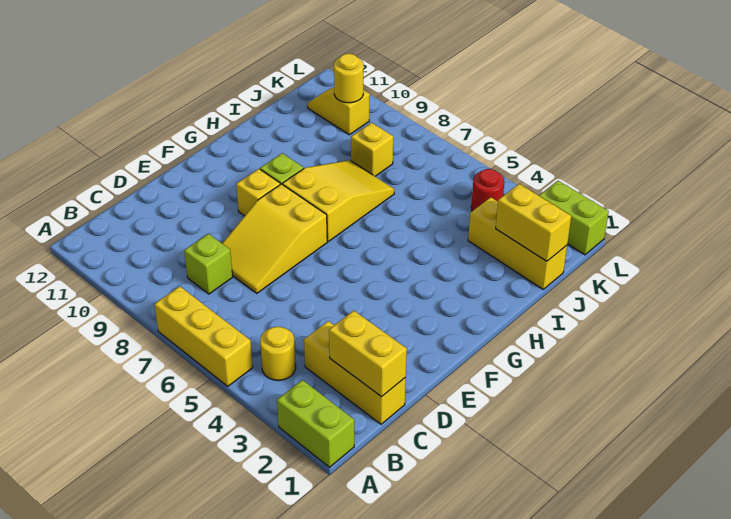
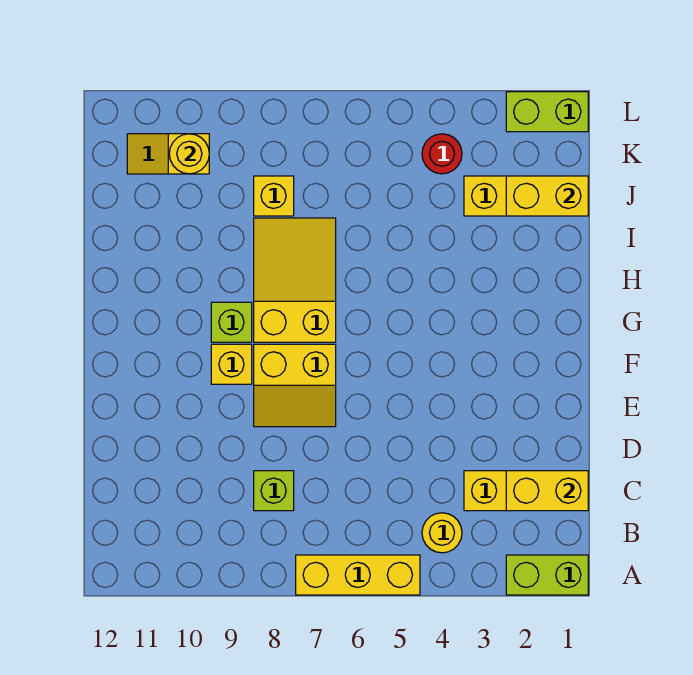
yellow 2x3 slope [222,184,327,293] -> yellow 2x2 slope [254,344,336,427]

